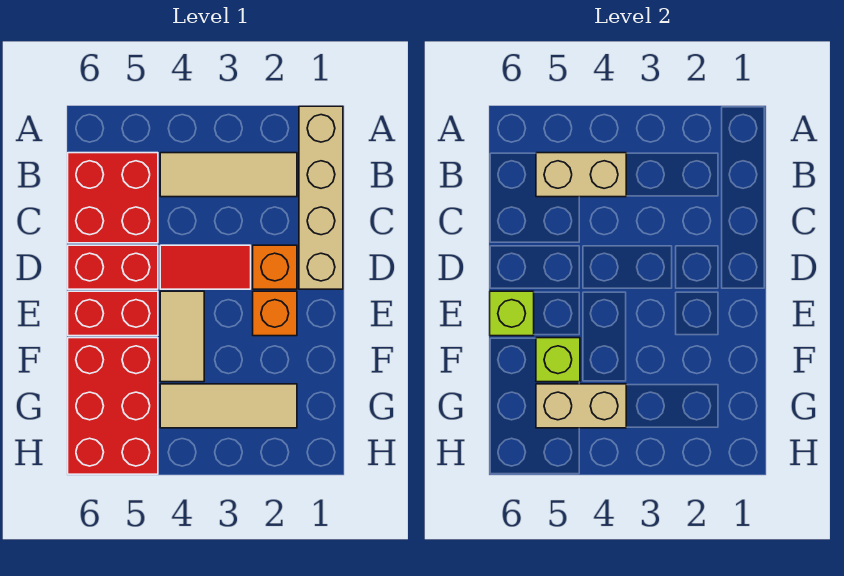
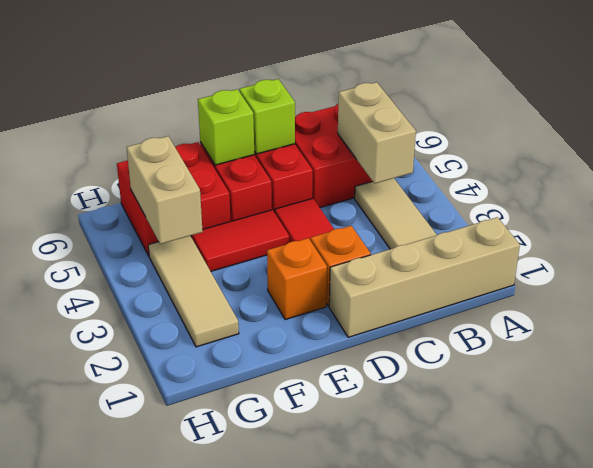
tan 1x2 tile [160,291,204,382] -> red 1x2 tile [191,210,289,271]
red 2x3 brick [68,338,158,474] -> red 2x2 brick [117,142,231,256]
lime 1x1 brick [536,338,580,382] -> lime 1x1 brick moved to [239,79,295,154]

